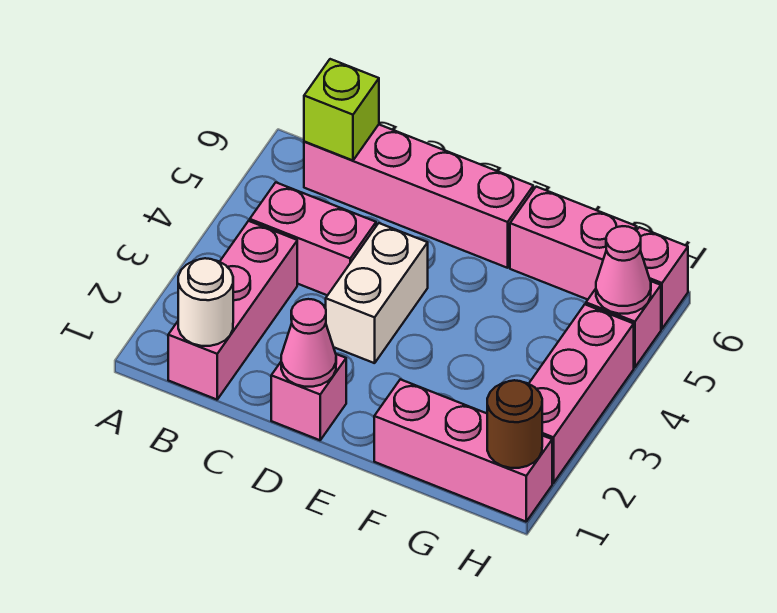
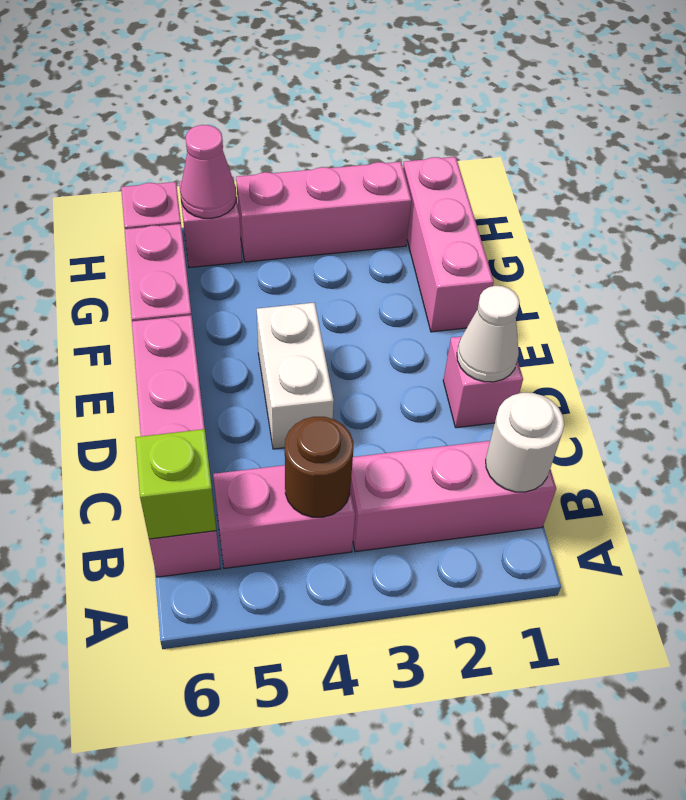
pink 1x2 brick [250,183,376,295] -> pink 1x2 brick turned to [213,465,355,568]
pink 1x1 cone [281,299,336,387] -> white 1x1 cone [457,286,520,382]
white 1x2 brick [326,223,428,363] -> white 1x2 brick turned to [257,303,334,449]
brown 1x1 round brick [487,380,542,468] -> brown 1x1 round brick moved to [285,417,353,517]

